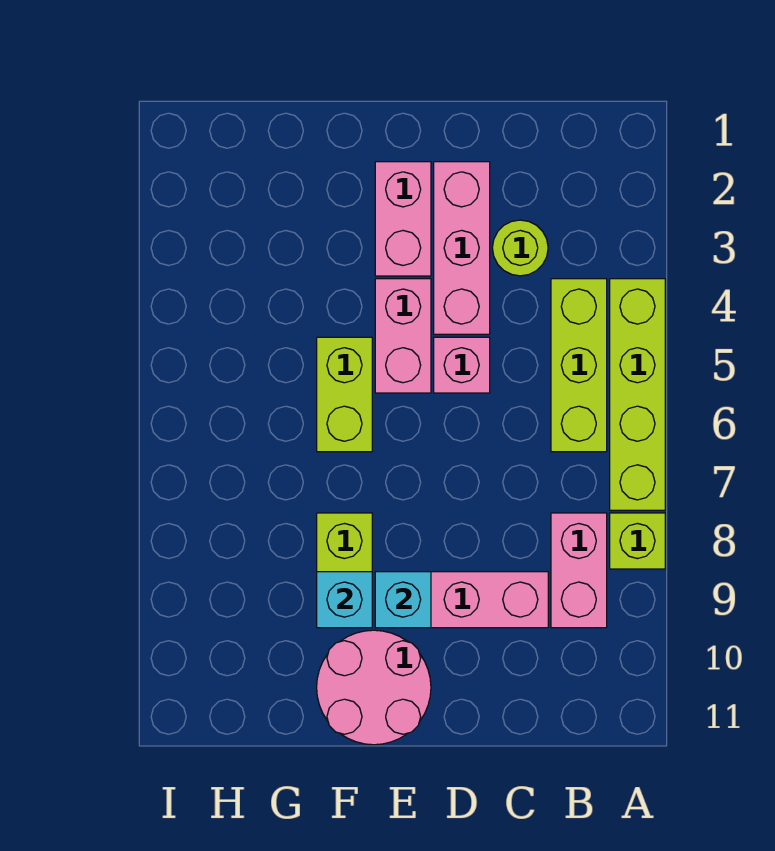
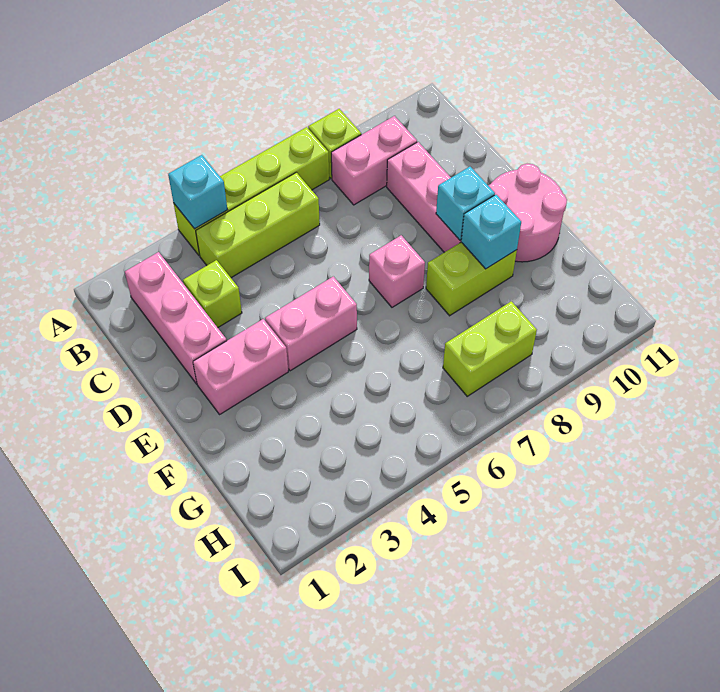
none -> cyan 1x1 brick [168,155,227,229]
lime 1x1 round brick [492,220,548,276] -> lime 1x1 brick [183,260,242,328]
pink 1x3 brick [434,162,490,334] -> pink 1x3 brick turned to [125,252,227,384]
pink 1x1 brick [434,337,490,393] -> pink 1x1 brick moved to [369,235,425,307]
lime 1x2 brick [317,337,372,452] -> lime 1x2 brick moved to [443,301,537,396]

